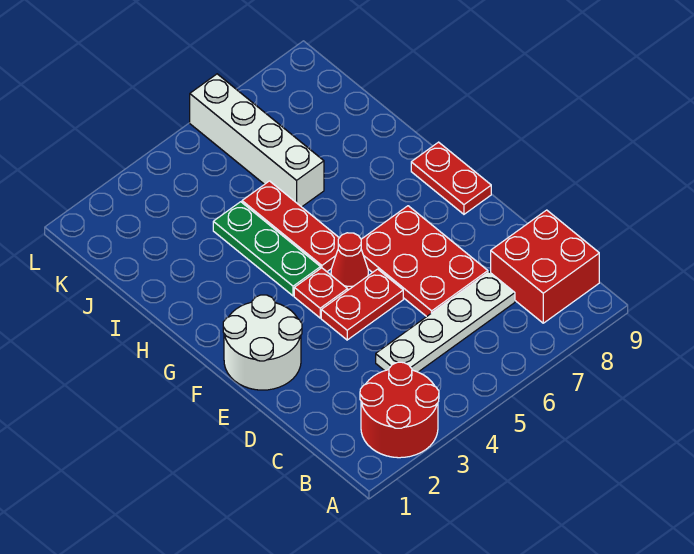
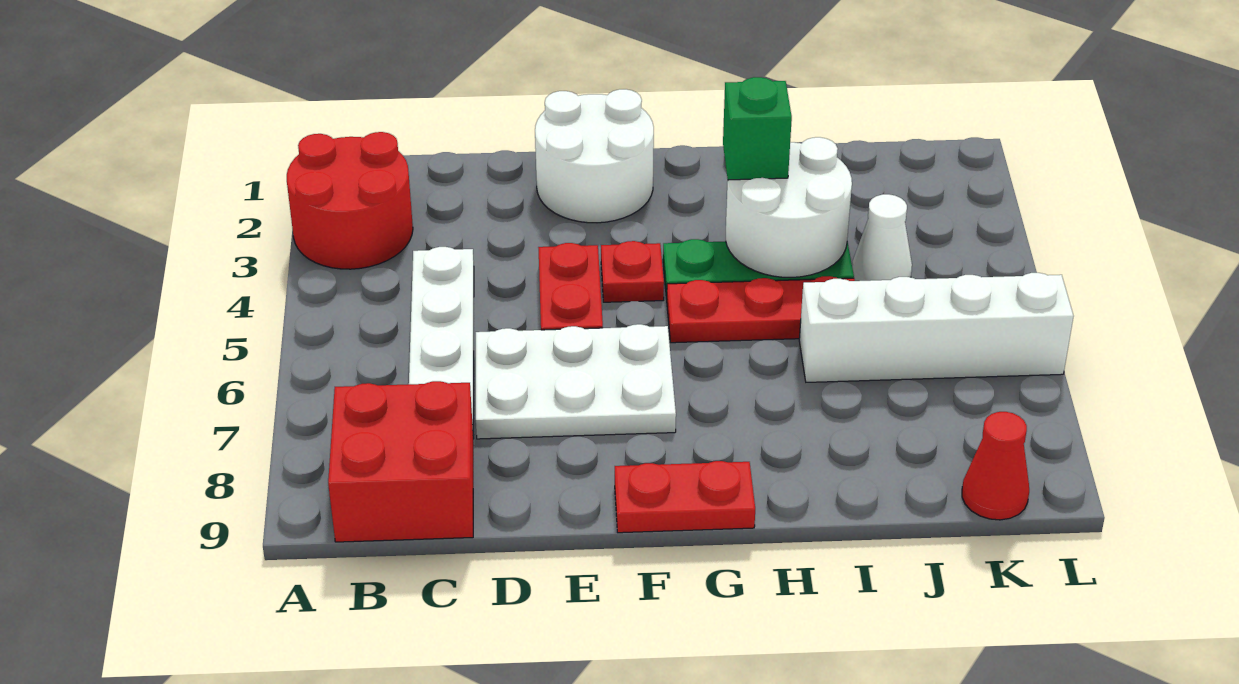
red 2x3 plate [361,206,488,317] -> white 2x3 plate [476,324,676,439]
red 1x1 cone [331,233,368,290] -> red 1x1 cone moved to [962,412,1029,520]
none -> white 2x2 round brick [726,137,852,277]
none -> green 1x1 brick [723,77,792,180]
none -> white 1x1 cone [852,194,912,281]

